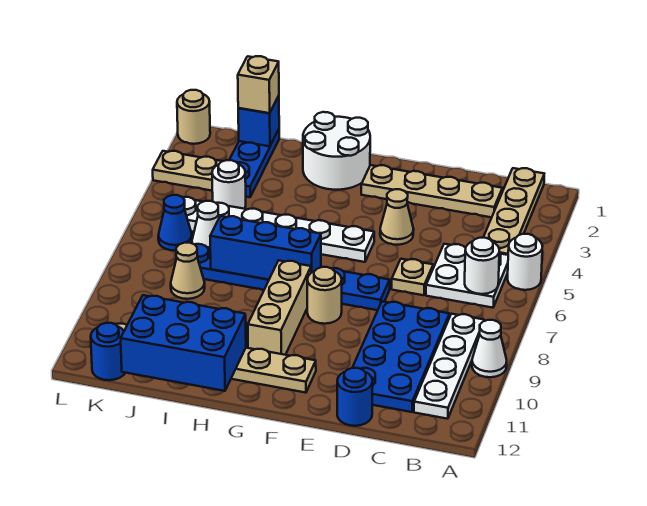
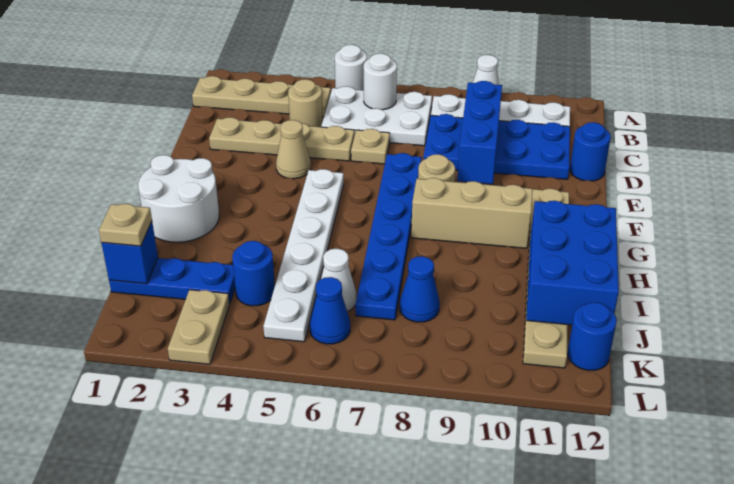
white 2x2 plate [426,244,508,308] -> white 2x3 plate [321,86,432,146]
tan 1x4 plate [361,165,502,217] -> tan 1x4 plate turned to [209,117,354,161]
blue 1x3 brick [210,216,321,280] -> blue 1x3 brick moved to [457,81,502,184]
tan 1x1 brick [238,56,279,113] -> tan 1x1 plate [99,204,152,246]
white 1x1 round brick [212,160,246,209] -> blue 1x1 round brick [232,241,275,306]
tan 1x1 cone [171,243,205,299] -> blue 1x1 cone [400,256,440,322]
tan 1x1 round brick [177,90,210,144] -> tan 1x1 round brick moved to [288,79,323,127]

